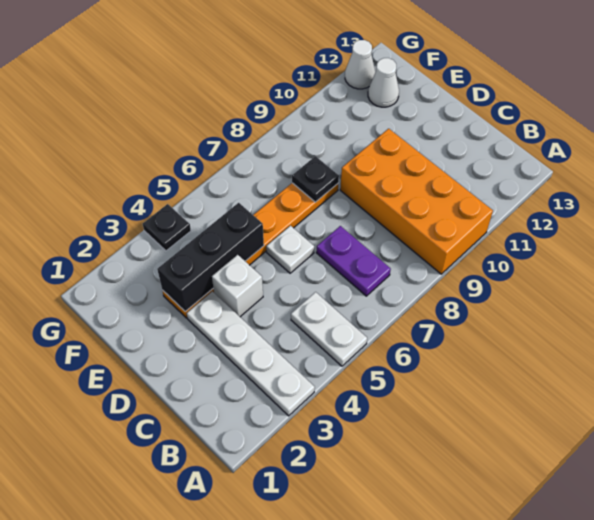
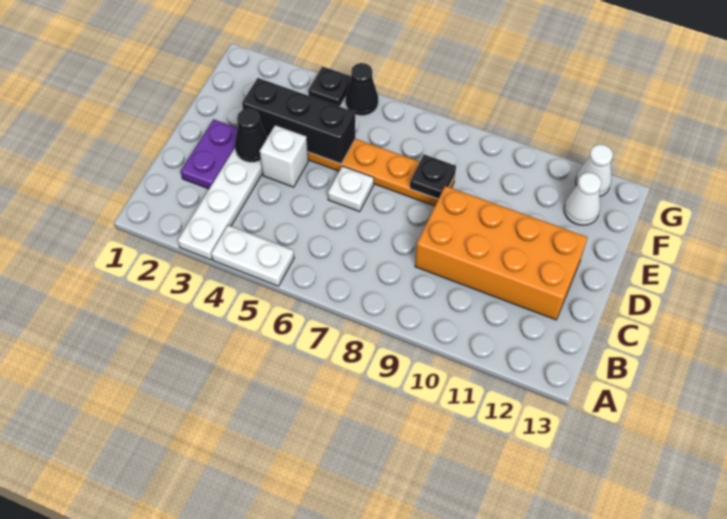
white 1x2 plate [291,292,367,366] -> white 1x2 plate turned to [211,225,294,286]
orange 2x4 brick [340,129,493,274] -> orange 2x4 brick turned to [415,186,588,320]
purple 1x2 plate [316,226,391,296] -> purple 1x2 plate moved to [181,119,238,189]
none -> black 1x1 cone [235,109,267,162]
none -> black 1x1 cone [346,63,378,116]

